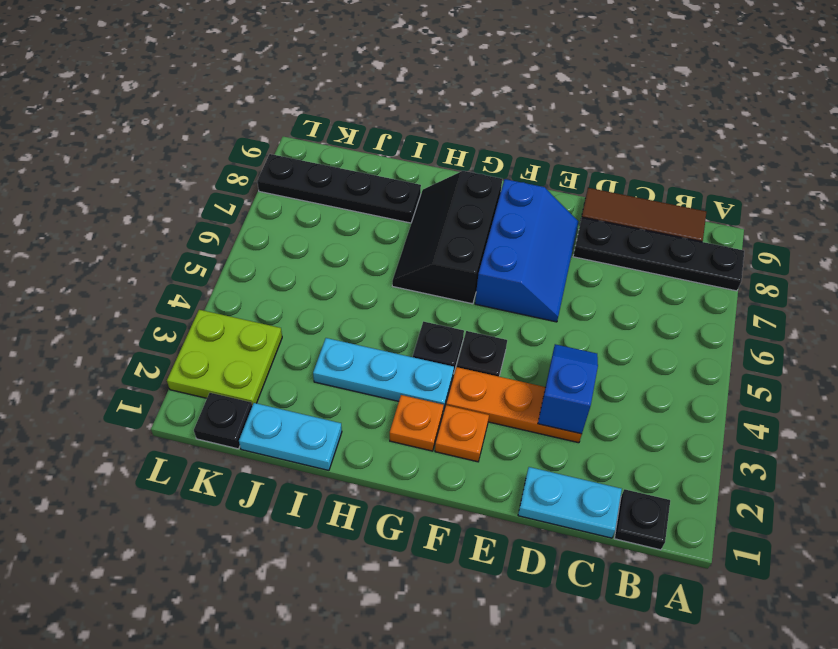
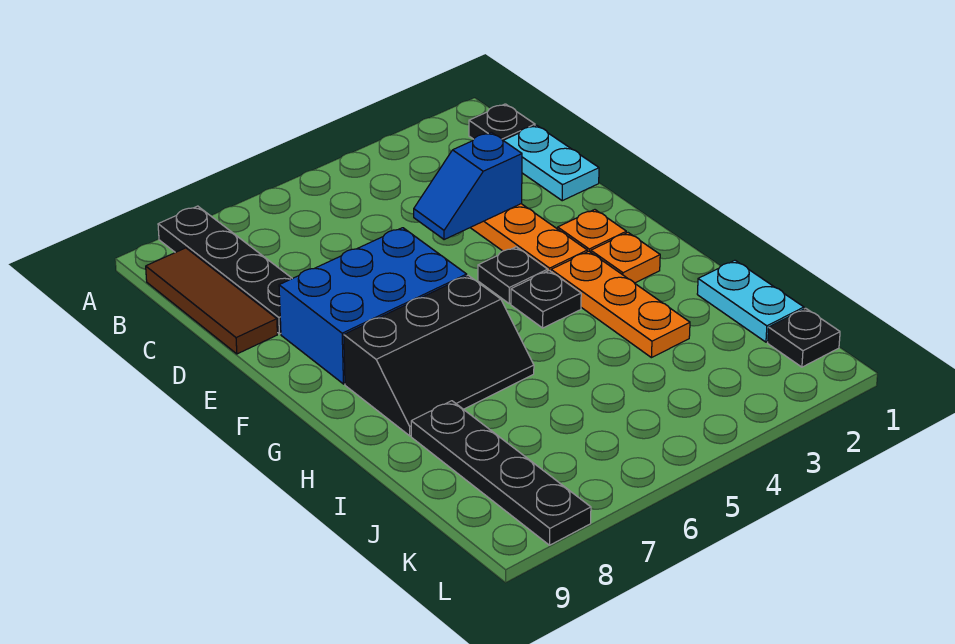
blue 2x3 slope [475,179,579,322] -> blue 2x3 brick [279,228,467,384]
cyan 1x3 plate [313,338,454,411] -> orange 1x3 plate [551,251,690,358]
lime 2x2 plate [167,310,282,405] -> none

